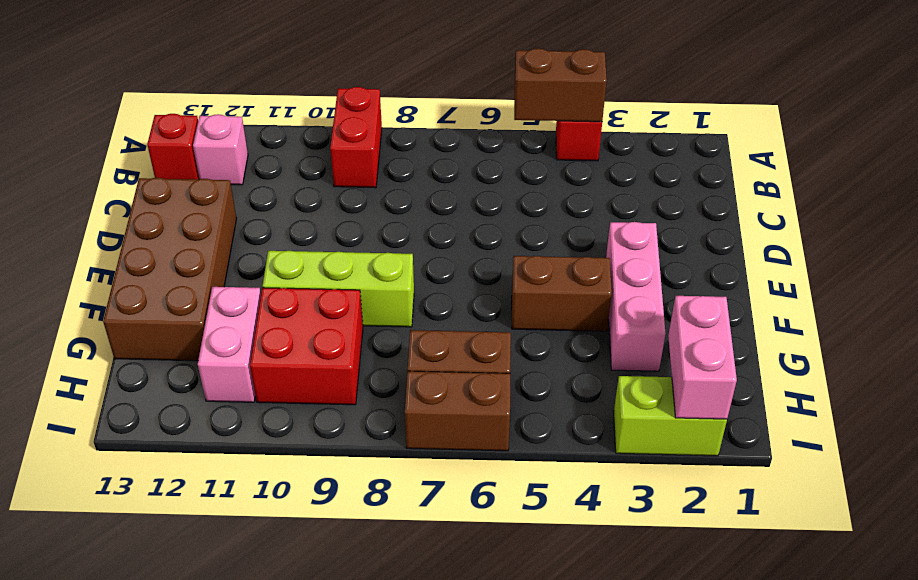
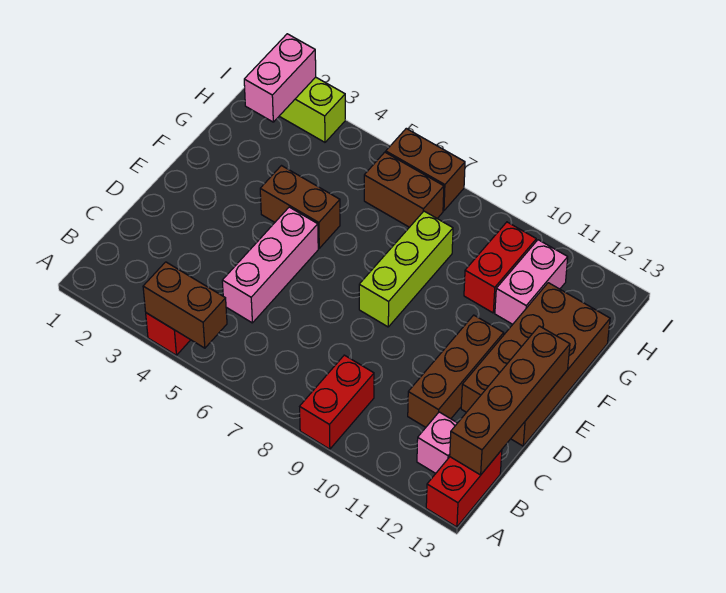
red 1x1 brick [147,114,199,180] -> red 1x2 brick [426,450,502,527]
none -> brown 1x4 brick [450,326,570,475]
none -> brown 1x3 brick [408,315,504,427]
pink 1x3 brick [606,222,666,371] -> pink 1x3 brick moved to [222,207,318,323]
lime 1x3 brick [263,251,414,327] -> lime 1x3 brick turned to [359,211,453,327]
red 2x2 brick [250,288,363,405] -> red 1x2 brick [464,222,536,313]

